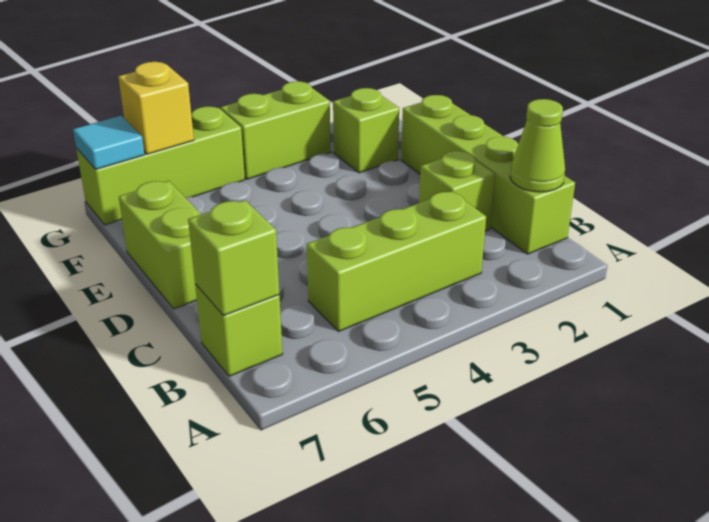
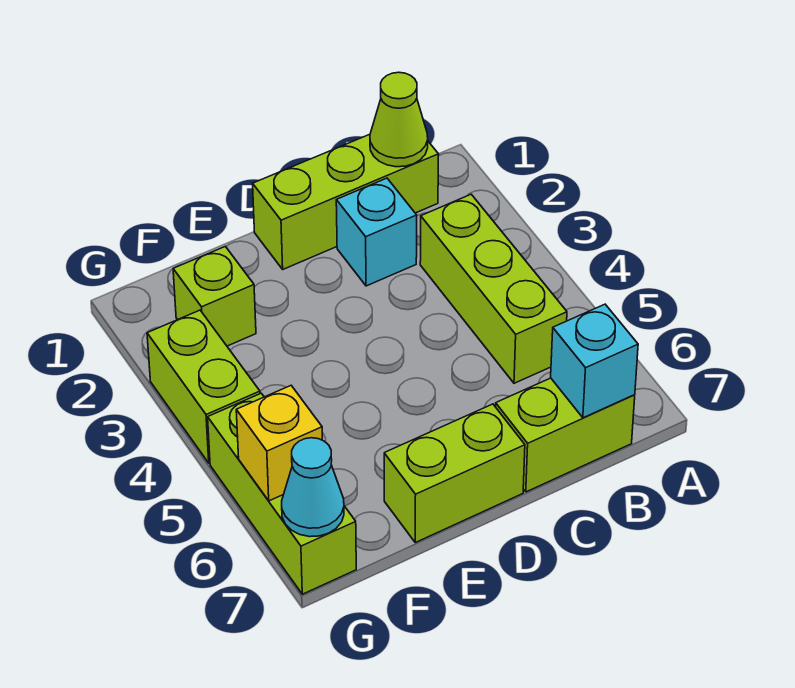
lime 1x4 brick [401,95,575,254] -> lime 1x3 brick [253,134,439,269]
lime 1x1 brick [195,284,283,376] -> lime 1x2 brick [496,378,635,492]
lime 1x1 brick [188,200,279,316] -> cyan 1x1 brick [551,304,638,418]
lime 1x1 brick [419,151,495,231] -> cyan 1x1 brick [336,178,417,286]
cyan 1x1 tile [73,116,145,169] -> cyan 1x1 cone [282,438,344,537]

